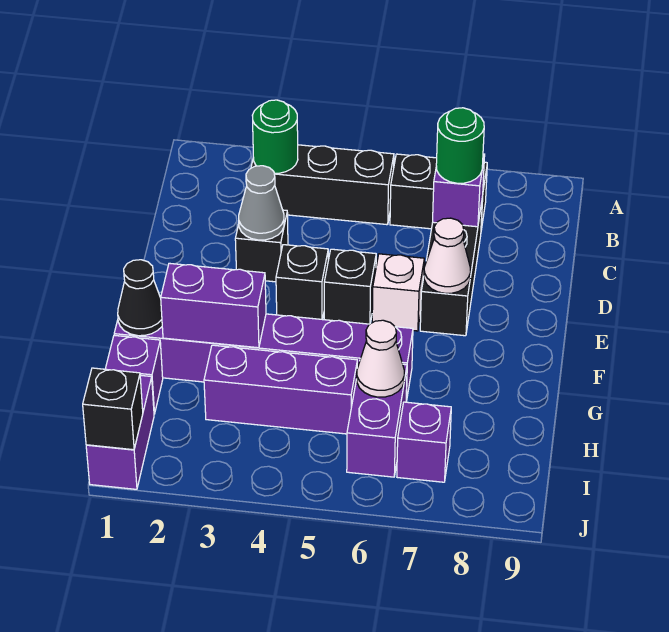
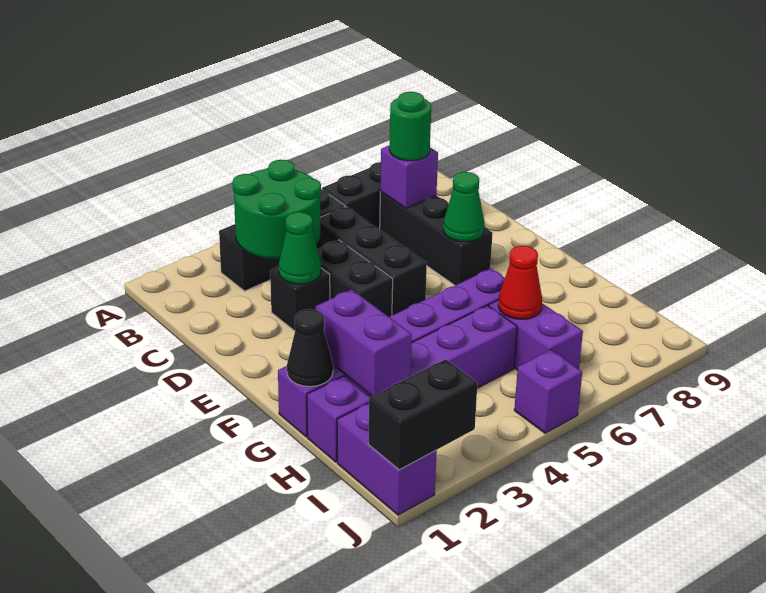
green 1x1 round brick [252,100,298,173] -> green 2x2 round brick [233,160,321,259]
grey 1x1 cone [239,166,284,240] -> green 1x1 cone [278,212,321,284]
black 1x1 brick [276,245,328,319] -> black 1x2 brick [317,240,393,317]
black 1x1 brick [324,249,376,324] -> black 1x3 brick [316,207,427,315]
white 1x1 brick [372,254,424,331] -> none
white 1x1 cone [424,218,471,293] -> green 1x1 cone [443,172,484,242]
purple 1x2 brick [161,263,266,348] -> purple 1x2 brick turned to [316,290,412,396]
white 1x1 cone [357,320,404,397] -> red 1x1 cone [498,246,542,319]
purple 1x1 brick [397,402,451,482] -> purple 1x1 brick moved to [514,350,582,433]
black 1x1 brick [83,368,143,450] -> black 1x2 brick [368,359,478,470]

